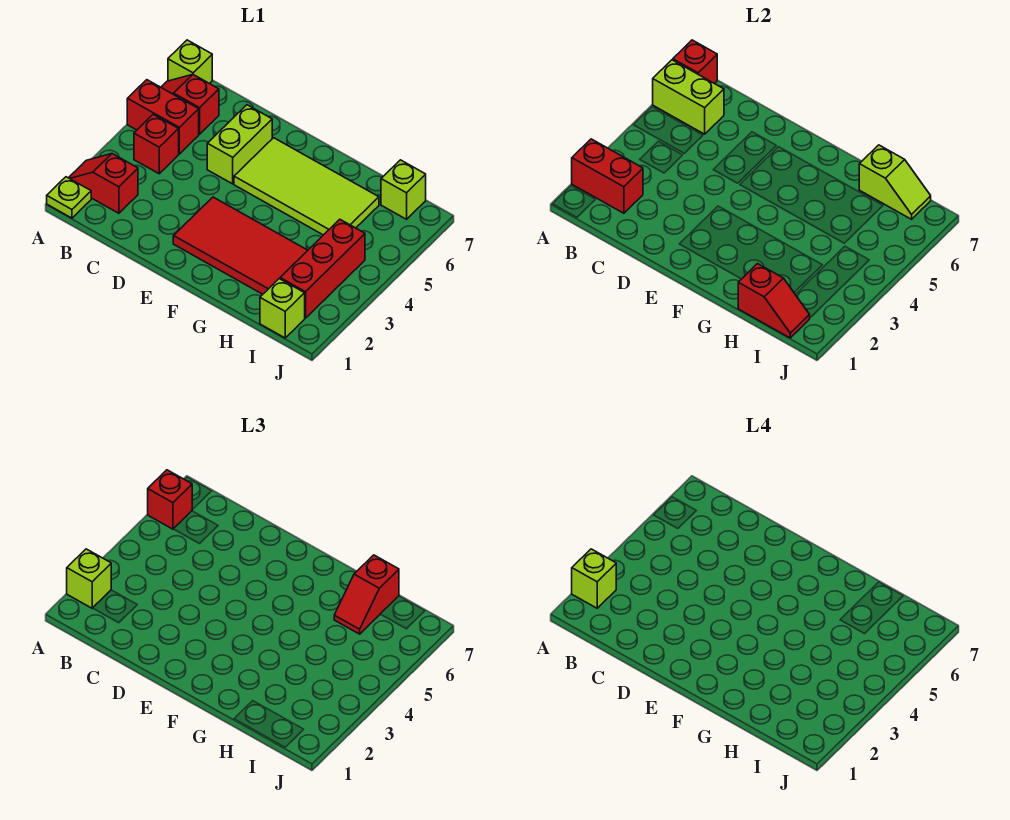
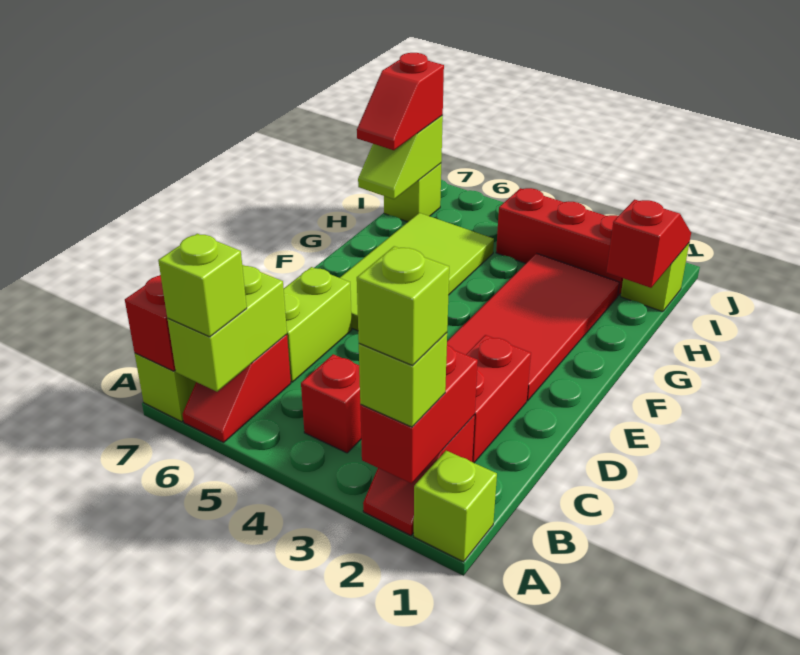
lime 1x1 plate [47,177,91,218] -> lime 1x1 brick [414,451,497,562]
red 1x2 brick [127,80,199,154] -> red 1x2 brick moved to [466,335,531,463]
red 1x1 brick [148,470,192,529] -> lime 1x1 brick [158,234,247,337]
lime 1x2 brick [207,105,272,184] -> lime 1x2 brick turned to [284,267,352,382]
red 1x2 slope [334,555,399,634] -> red 1x2 slope turned to [357,53,444,150]
lime 1x2 slope [859,145,931,219] -> lime 1x2 slope turned to [358,116,443,199]

